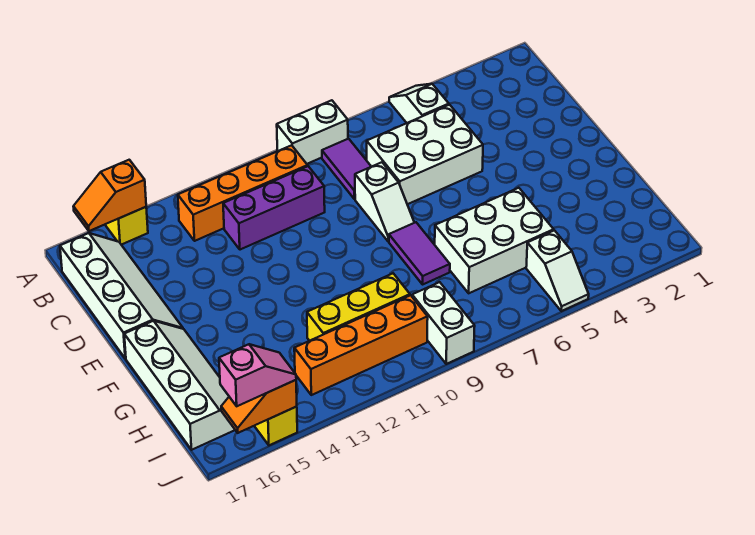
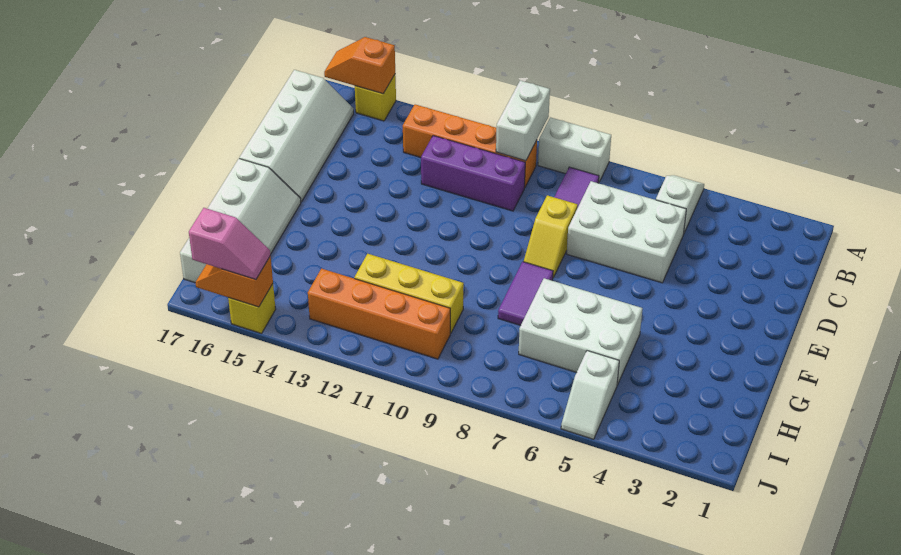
white 1x2 slope [355,162,414,242] -> yellow 1x2 slope [523,195,578,278]
white 1x2 brick [412,282,475,364] -> white 1x2 brick moved to [496,81,550,161]

